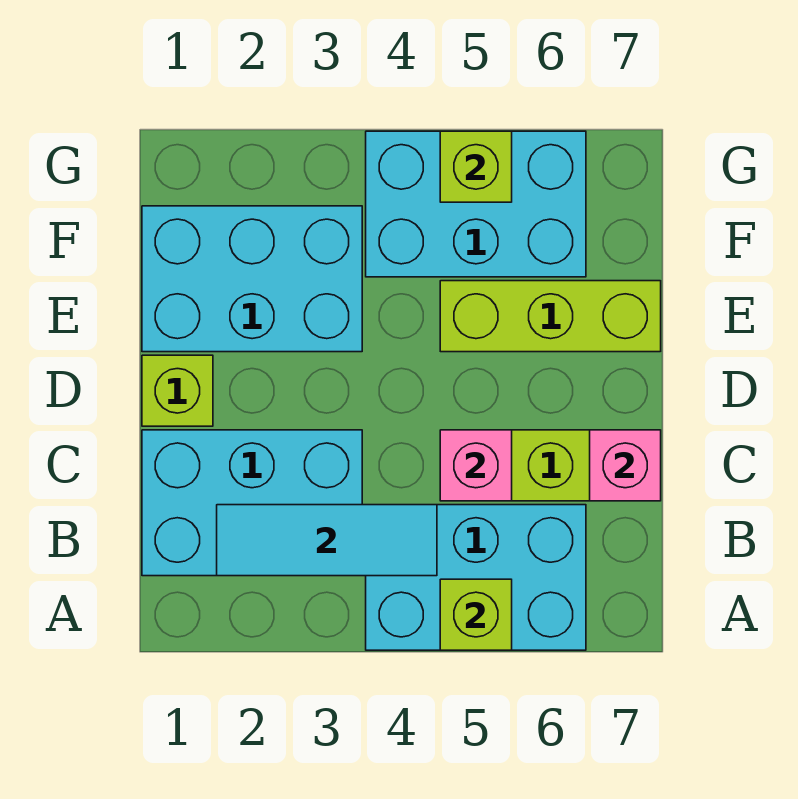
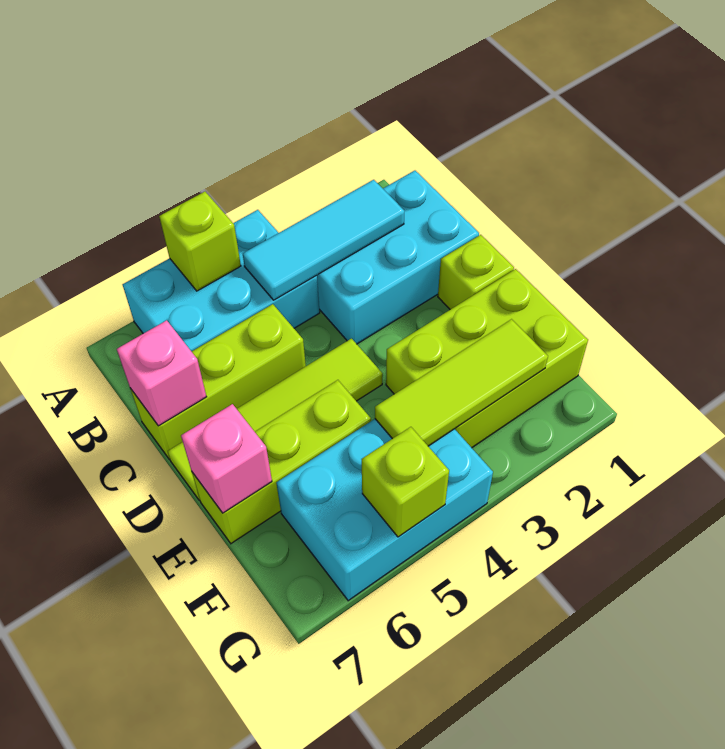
pink 1x1 brick [440,430,512,501] -> pink 1x1 brick moved to [181,404,272,513]
none -> lime 1x4 tile [168,339,383,501]
cyan 2x3 brick [142,206,362,352] -> lime 2x3 brick [386,269,588,448]
none -> lime 1x3 tile [375,319,548,446]

